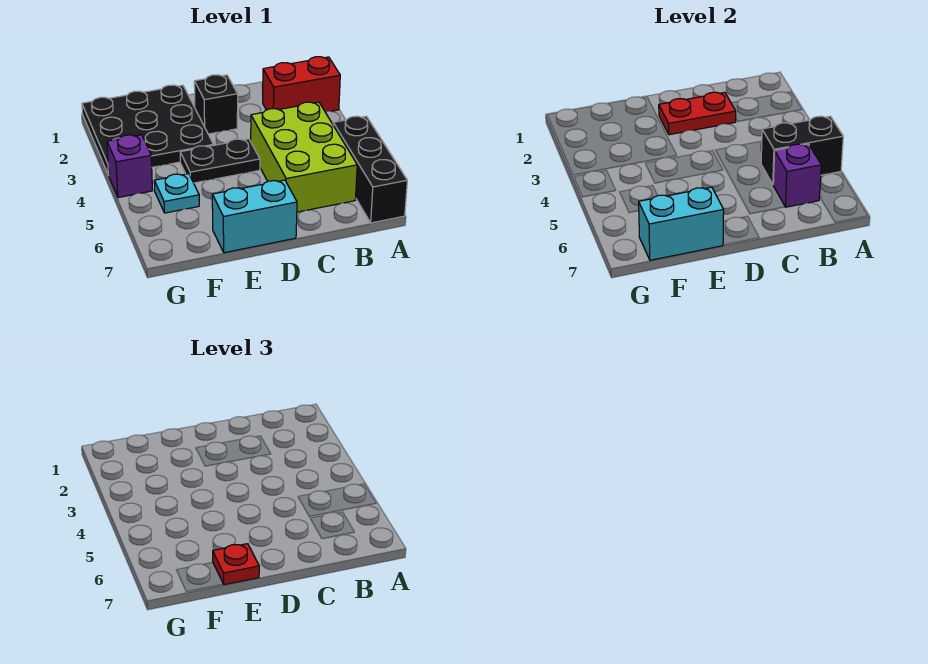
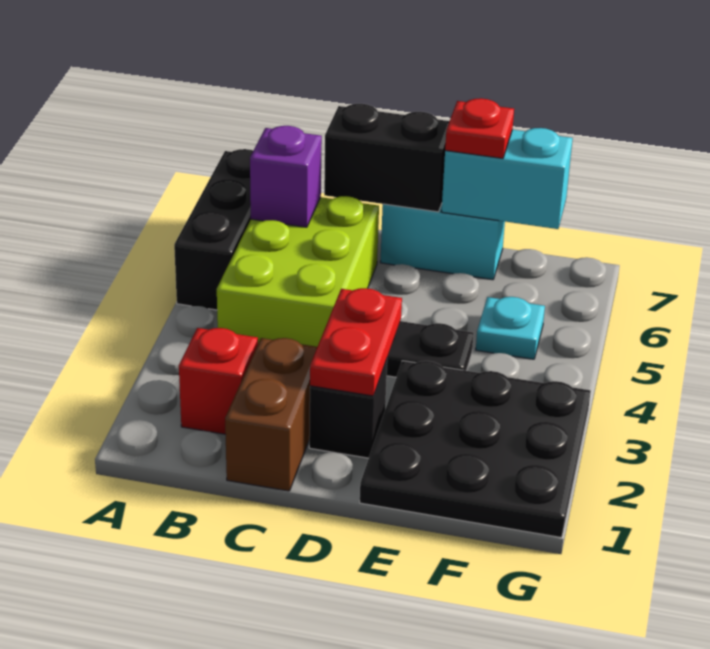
red 1x2 brick [263,57,340,112] -> red 1x1 brick [179,328,258,434]
black 1x2 brick [761,116,843,184] -> black 1x2 brick moved to [324,104,449,212]
none -> brown 1x2 brick [225,338,317,491]
red 1x2 plate [659,92,736,135] -> red 1x2 plate turned to [310,288,402,396]
purple 1x1 brick [107,135,153,198] -> none

